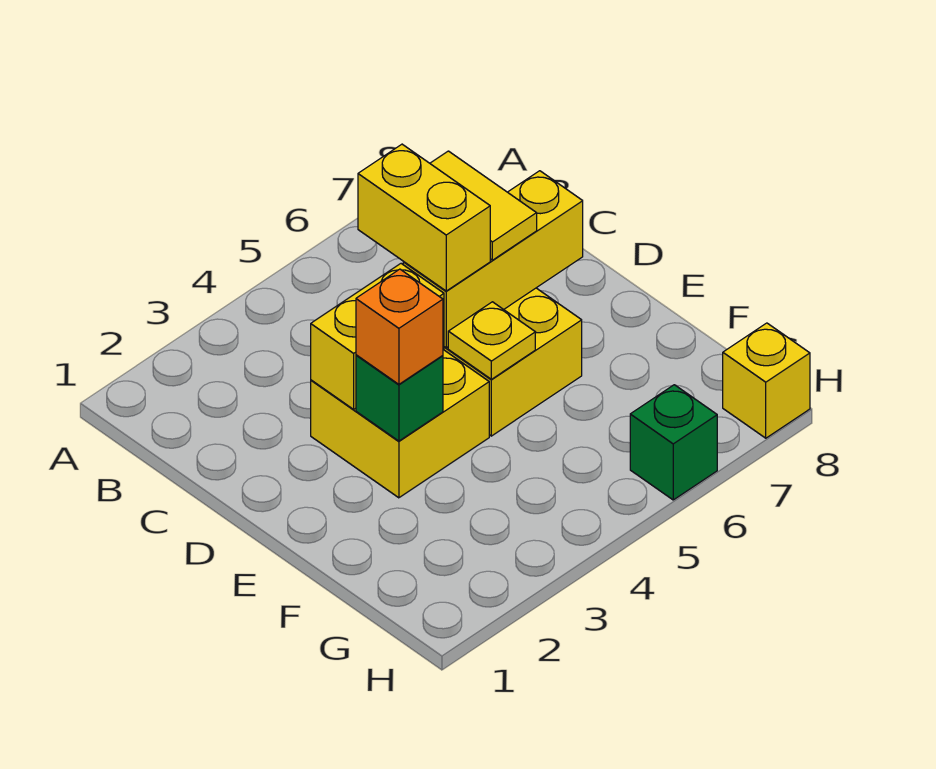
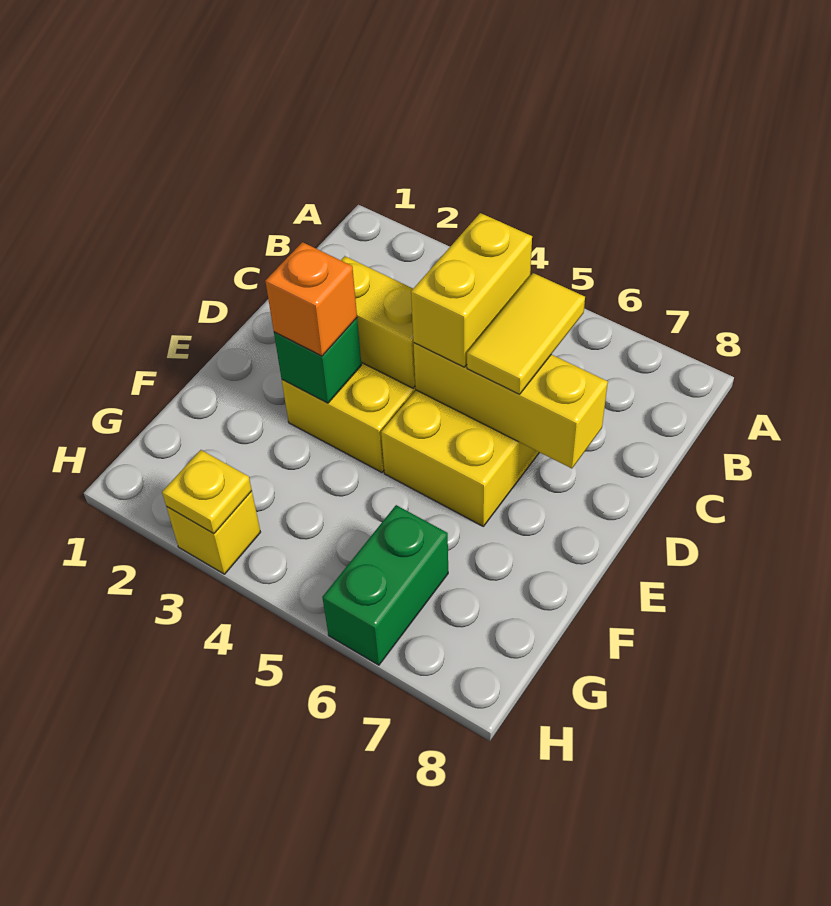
yellow 1x1 plate [448,302,535,379] -> yellow 1x1 plate moved to [162,450,252,534]
green 1x1 brick [630,385,717,500] -> green 1x2 brick [322,505,448,665]
yellow 1x1 brick [723,323,810,438] -> yellow 1x1 brick moved to [167,491,261,574]

